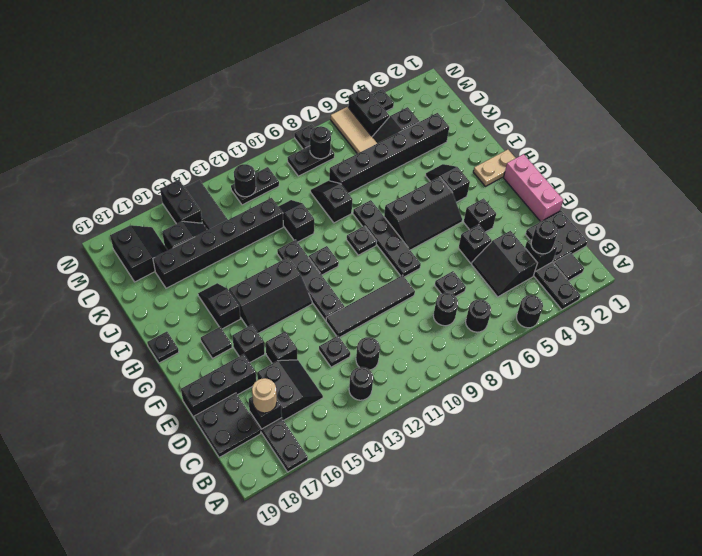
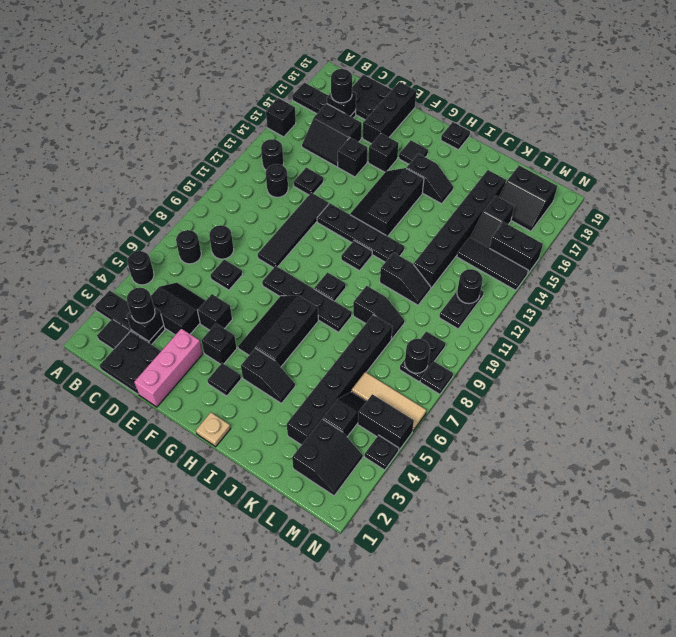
none -> black 1x1 brick [266,98,296,137]
tan 1x1 round brick [252,378,277,413] -> black 1x1 round brick [331,69,352,103]
pink 1x3 brick [503,154,563,222] -> pink 1x3 brick turned to [134,329,203,407]
none -> black 1x1 tile [208,363,241,396]
tan 1x2 plate [473,150,515,186] -> tan 1x1 plate [196,412,231,447]
none -> black 2x2 slope [292,419,363,496]

